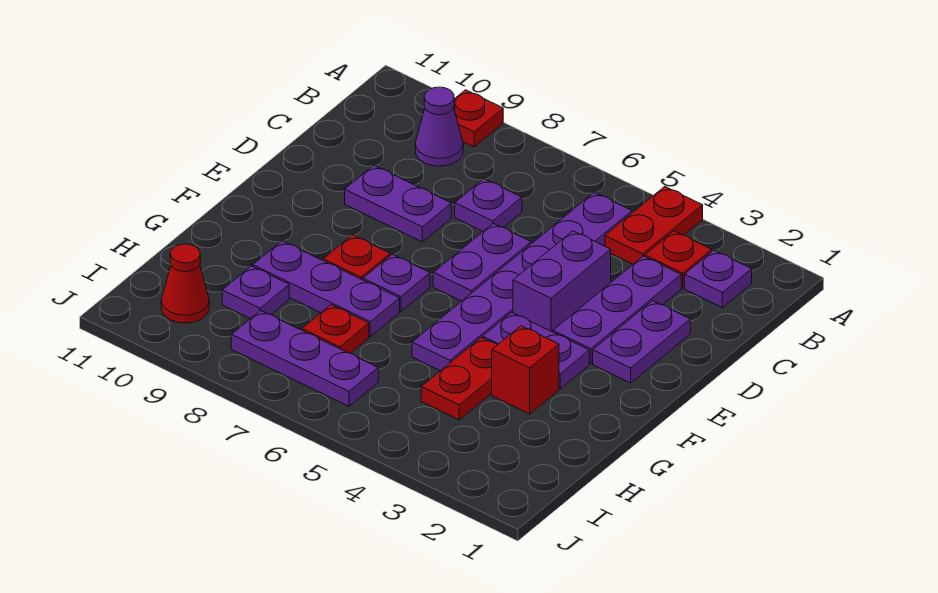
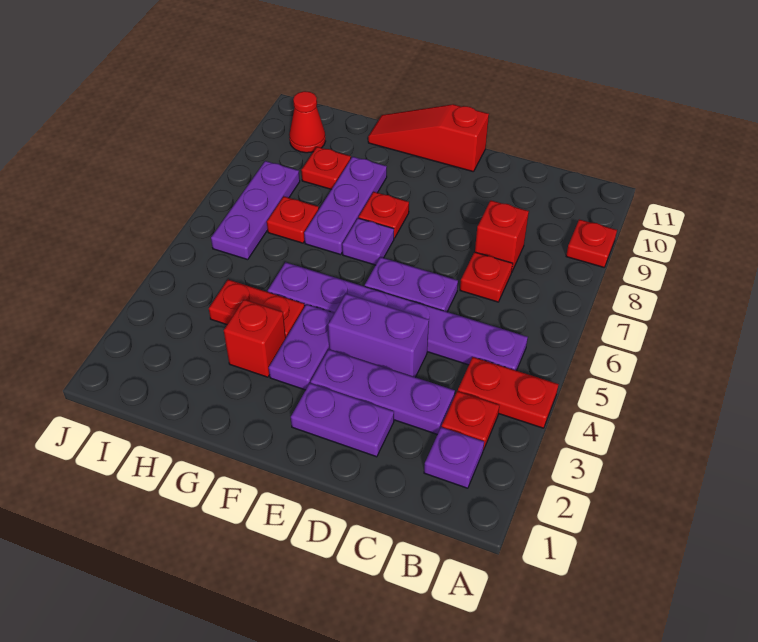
purple 1x1 cone [415,87,463,166] -> none
purple 1x1 plate [455,179,522,231] -> red 1x1 plate [460,252,513,302]
none -> red 1x1 brick [475,200,529,273]
purple 1x2 plate [345,165,451,242] -> none
none -> red 1x3 slope [368,104,489,172]
purple 1x1 plate [222,266,289,319] -> red 1x1 plate [301,147,351,189]

